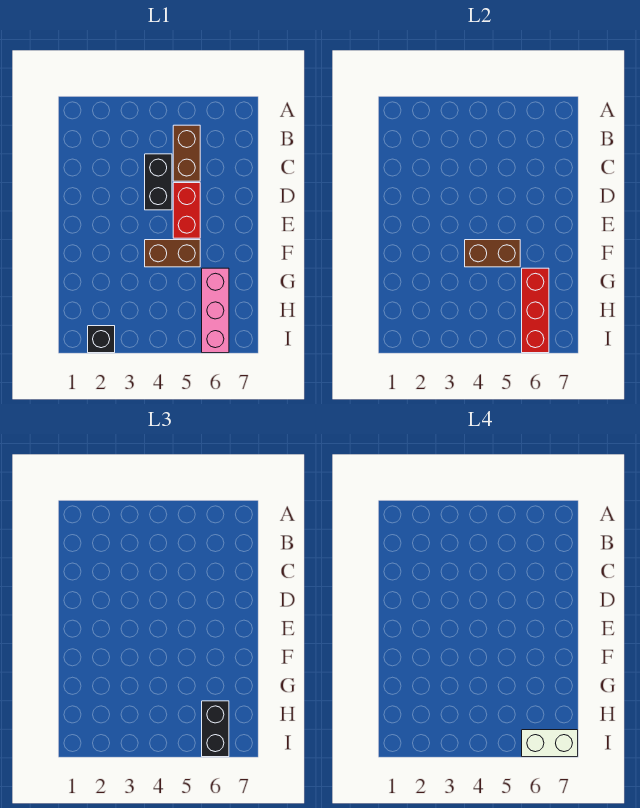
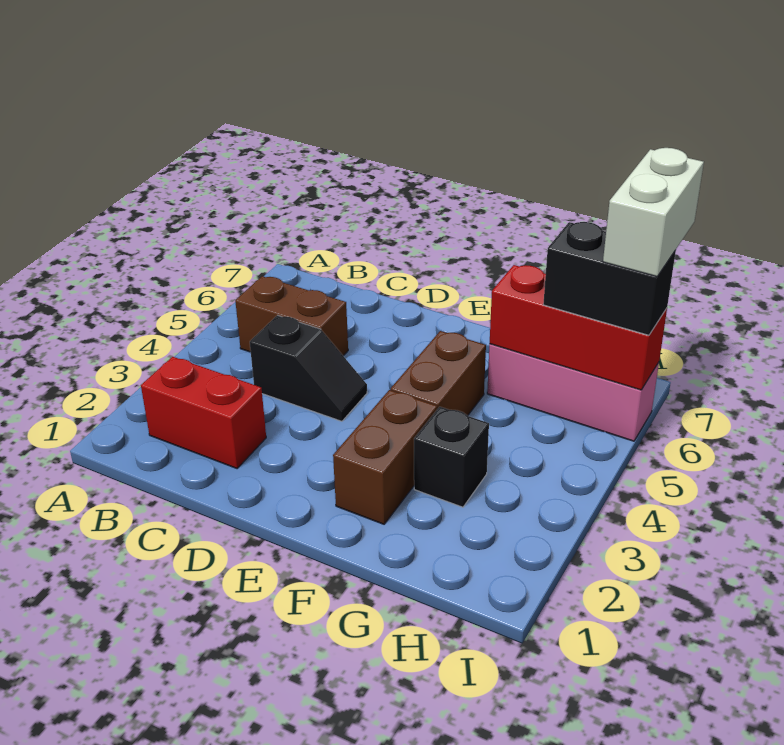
black 1x2 brick [145,154,172,210] -> black 1x2 slope [250,315,367,421]
red 1x2 brick [173,183,200,238] -> red 1x2 brick moved to [141,357,266,468]
brown 1x2 brick [465,240,520,267] -> brown 1x2 brick moved to [333,390,437,524]
black 1x1 brick [88,326,115,353] -> black 1x1 brick moved to [414,407,489,507]

